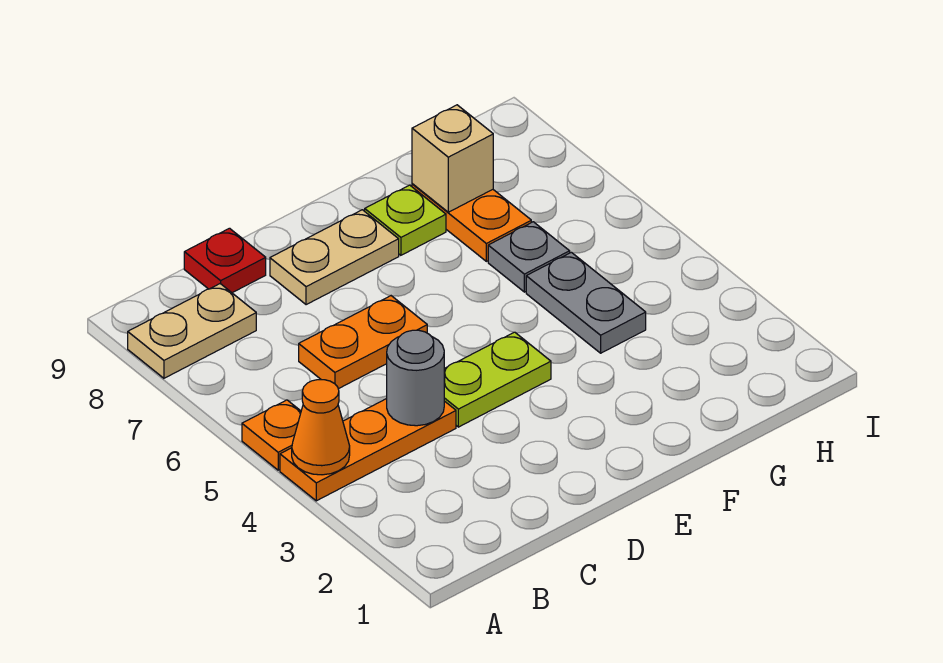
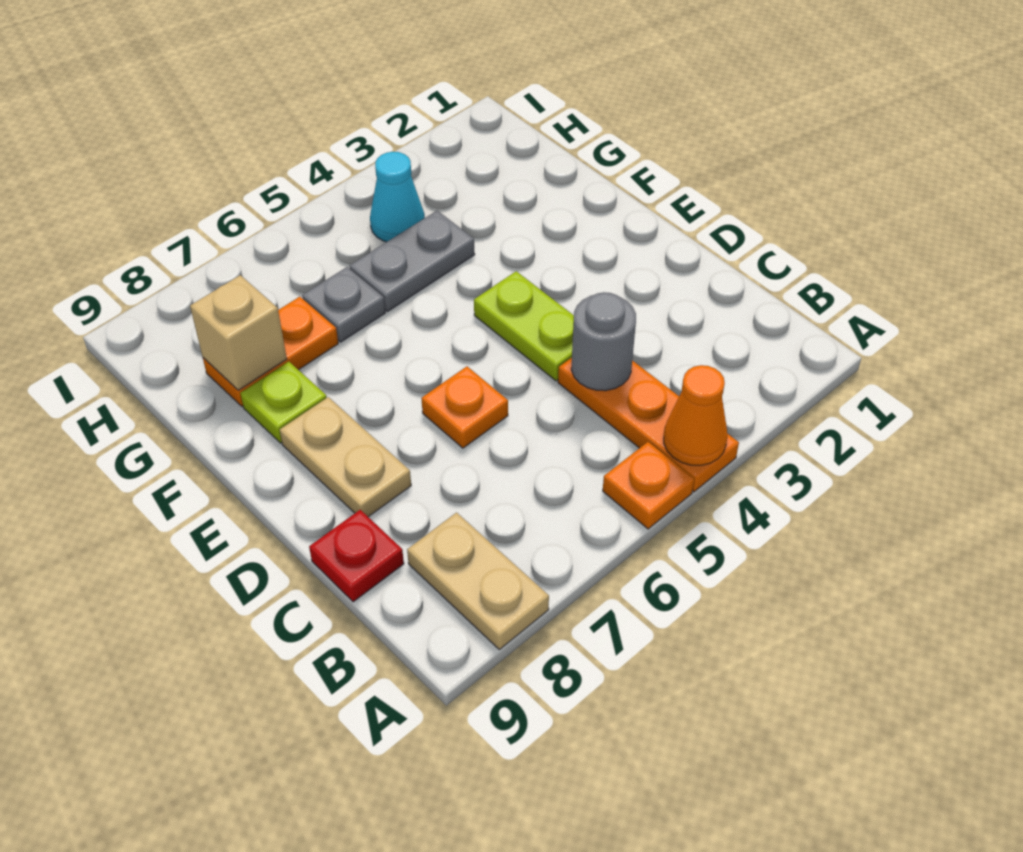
orange 1x2 plate [299,296,427,389] -> orange 1x1 plate [421,366,508,448]
none -> cyan 1x1 cone [370,152,425,242]

